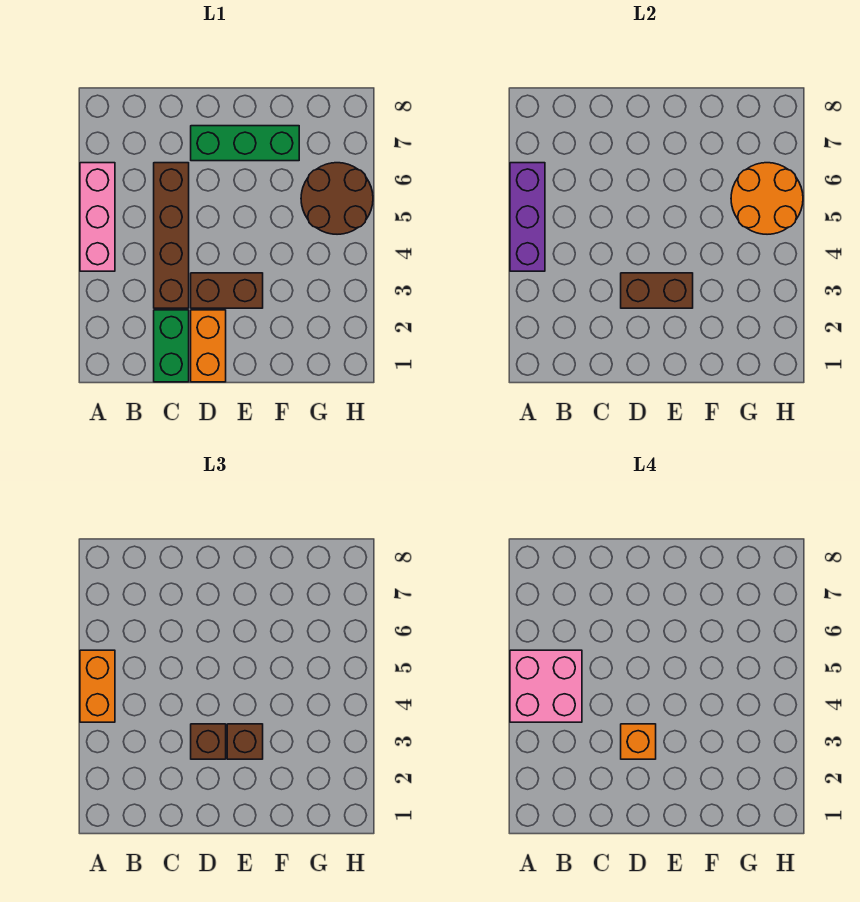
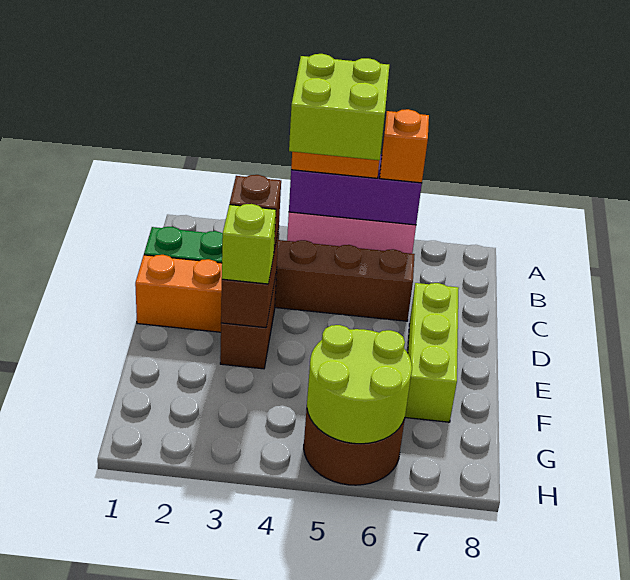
pink 2x2 brick [510,650,582,722] -> lime 2x2 brick [289,54,389,160]
orange 1x1 brick [621,724,656,759] -> orange 1x1 brick moved to [380,109,429,183]
green 1x3 brick [191,126,299,161] -> lime 1x3 brick [405,283,459,422]
brown 1x1 brick [227,724,263,759] -> lime 1x1 brick [222,204,276,284]
orange 2x2 round brick [731,163,803,234] -> lime 2x2 round brick [307,325,412,444]

